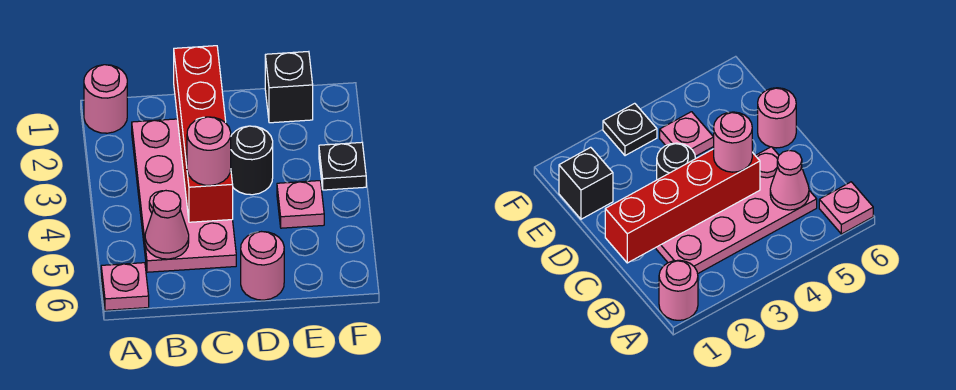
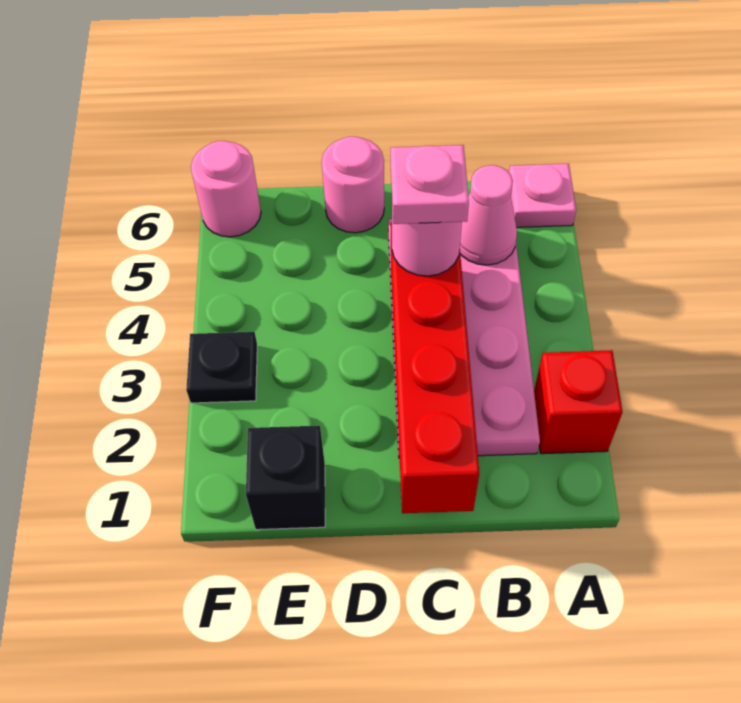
pink 1x1 round brick [84,65,127,133] -> pink 1x1 round brick moved to [191,141,261,237]
none -> red 1x1 brick [534,350,623,454]
black 1x1 round brick [231,126,273,195] -> none
pink 1x1 plate [277,181,324,228] -> pink 1x1 plate moved to [391,145,469,224]

